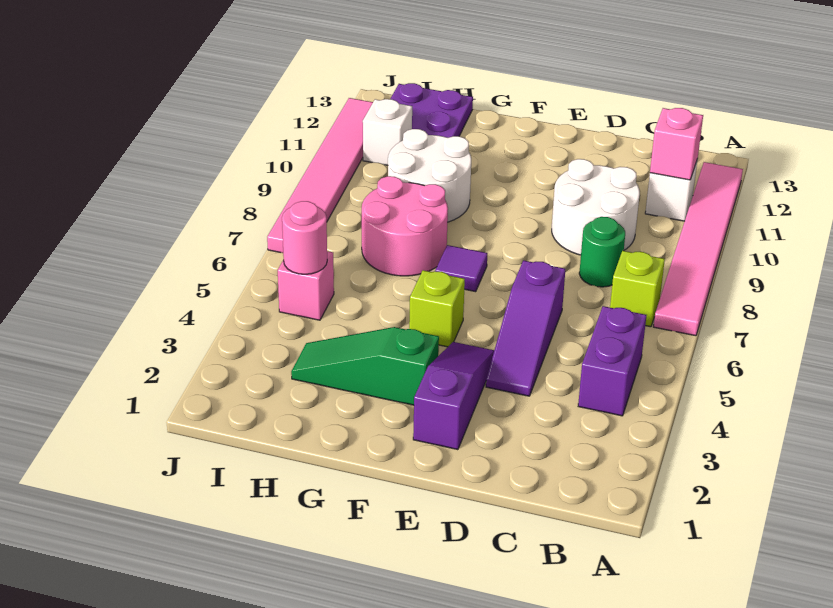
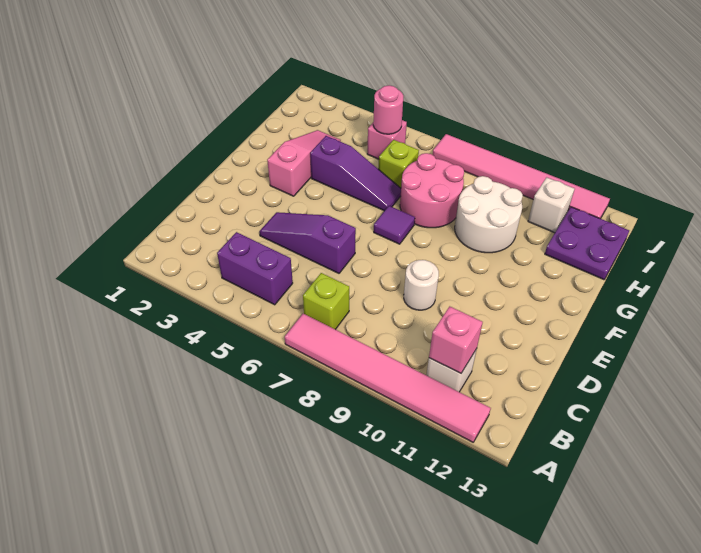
green 1x1 round brick [579,217,625,287] -> none
white 2x2 round brick [552,159,640,255] -> white 1x1 round brick [404,260,439,310]
purple 1x3 slope [413,342,494,450] -> purple 1x3 slope moved to [310,136,401,211]
green 1x3 slope [291,327,439,405] -> pink 1x3 slope [267,130,341,196]
lime 1x1 brick [409,270,465,347] -> lime 1x1 brick moved to [378,140,419,188]

